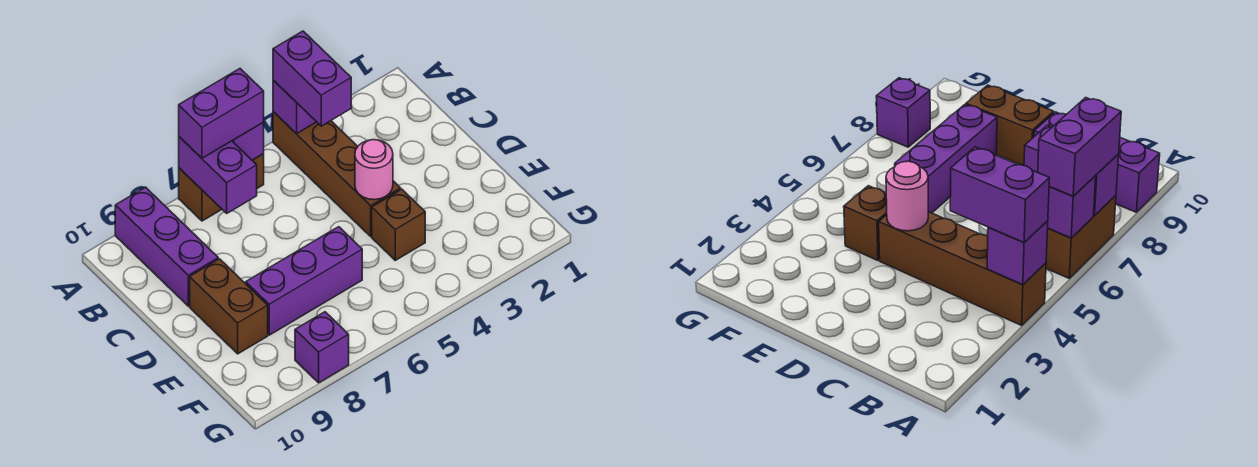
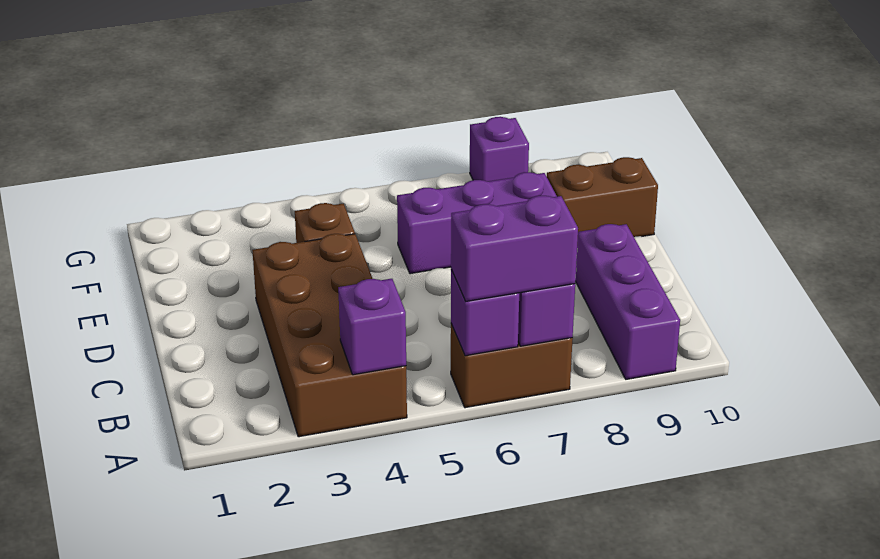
brown 1x4 brick [273,112,401,236] -> brown 2x4 brick [252,234,407,437]
purple 1x2 brick [273,31,351,126] -> none
pink 1x1 round brick [355,140,393,200] -> none
brown 1x2 brick [190,259,268,354] -> brown 1x2 brick turned to [547,157,658,245]

